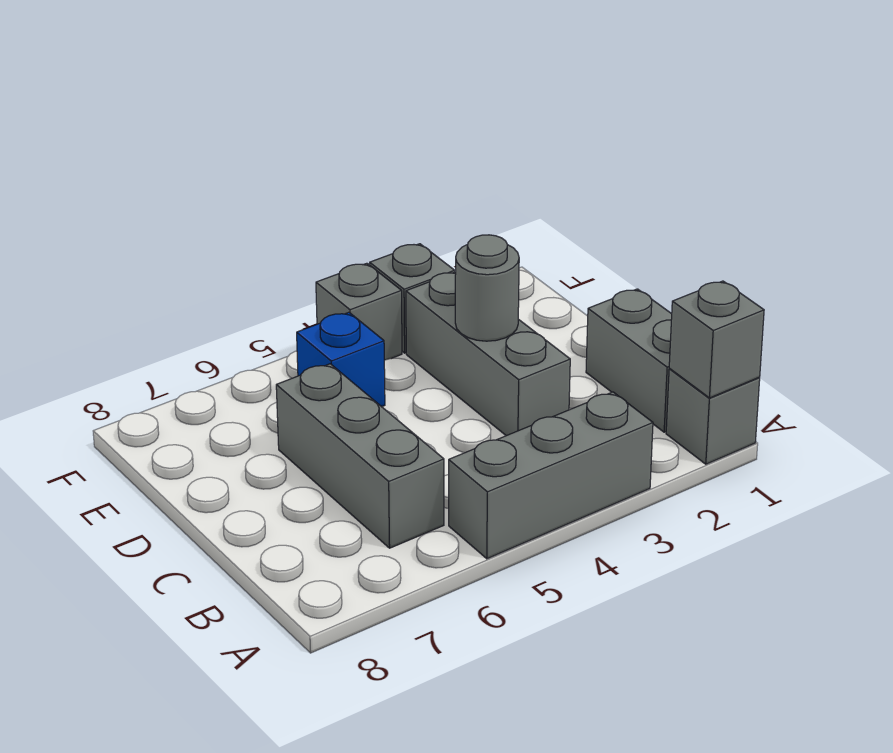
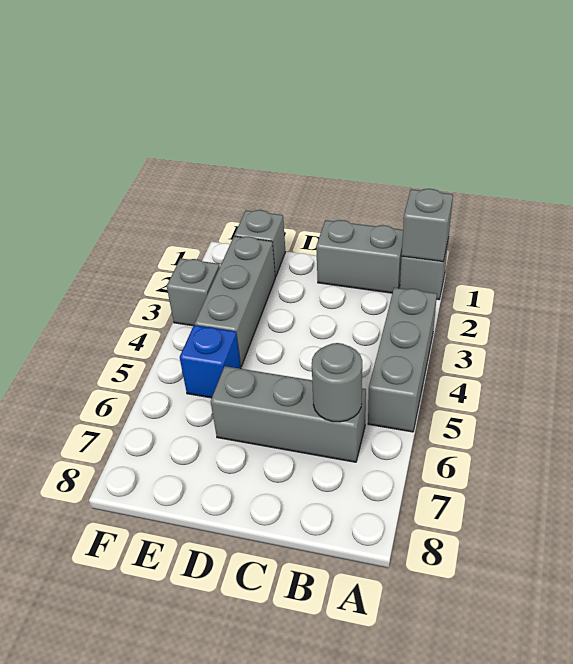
grey 1x3 brick [406,272,570,436] -> grey 1x3 brick turned to [195,236,275,366]
grey 1x1 round brick [455,235,519,341] -> grey 1x1 round brick moved to [312,343,362,422]
grey 1x1 brick [316,263,402,360] -> grey 1x1 brick moved to [234,210,286,277]

